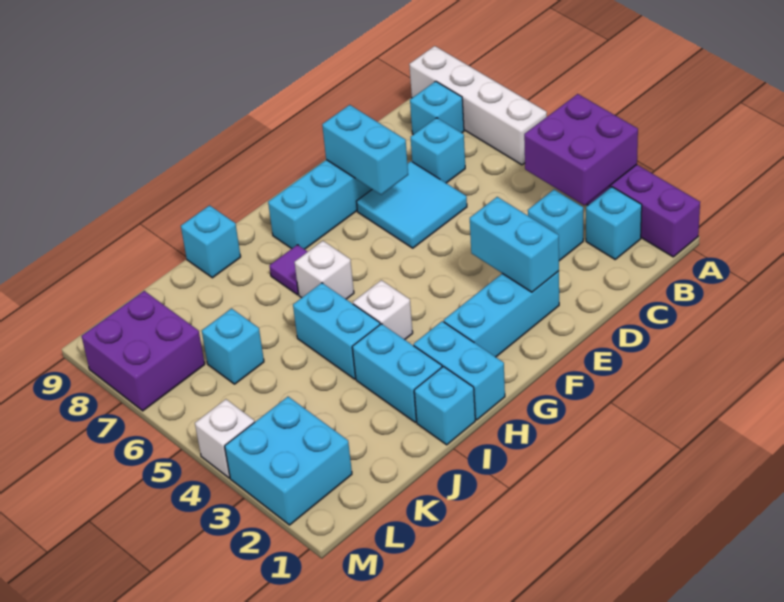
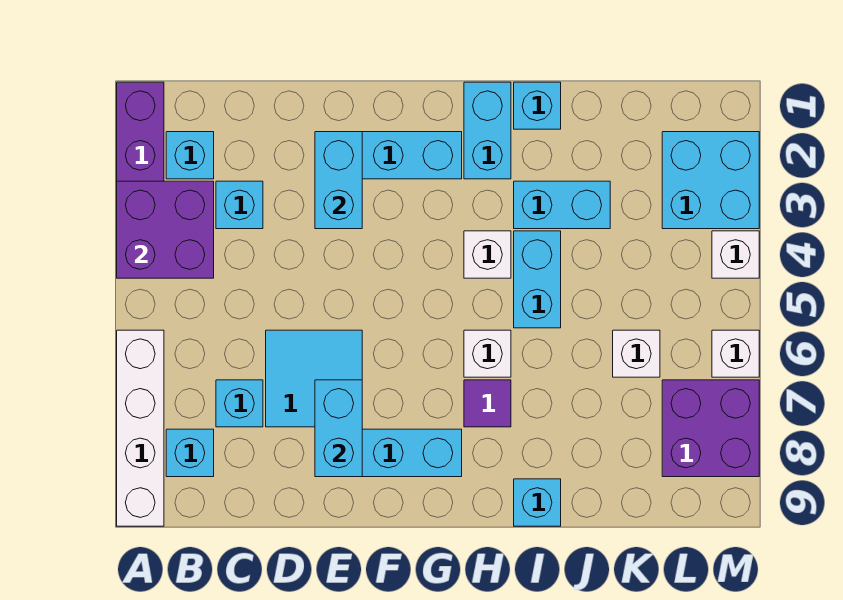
cyan 1x2 brick [352,324,442,422] -> cyan 1x2 brick turned to [514,181,610,229]
cyan 1x1 brick [202,308,264,384] -> white 1x1 brick [613,330,660,377]
none -> white 1x1 brick [712,330,759,377]

